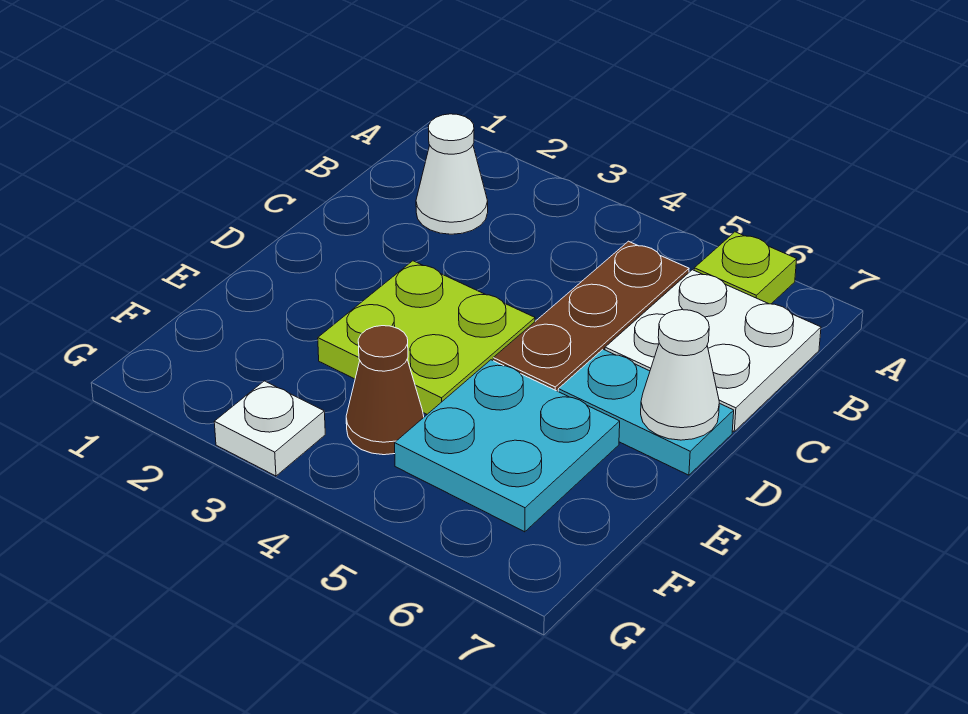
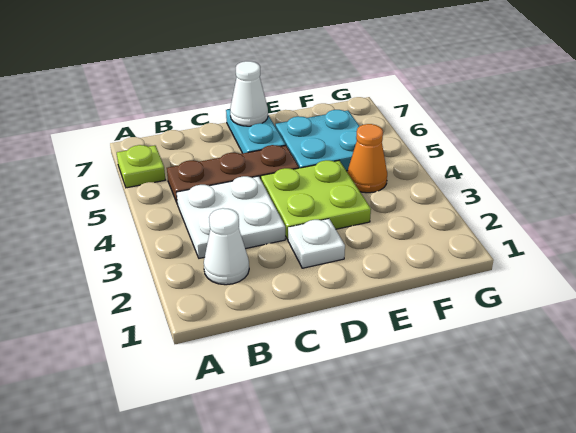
white 2x2 plate [605,270,821,431] -> white 2x2 plate moved to [176,176,285,258]
brown 1x1 cone [346,326,424,455] -> orange 1x1 cone [347,124,387,193]
white 1x1 plate [214,381,325,476] -> white 1x1 plate moved to [288,219,345,268]

